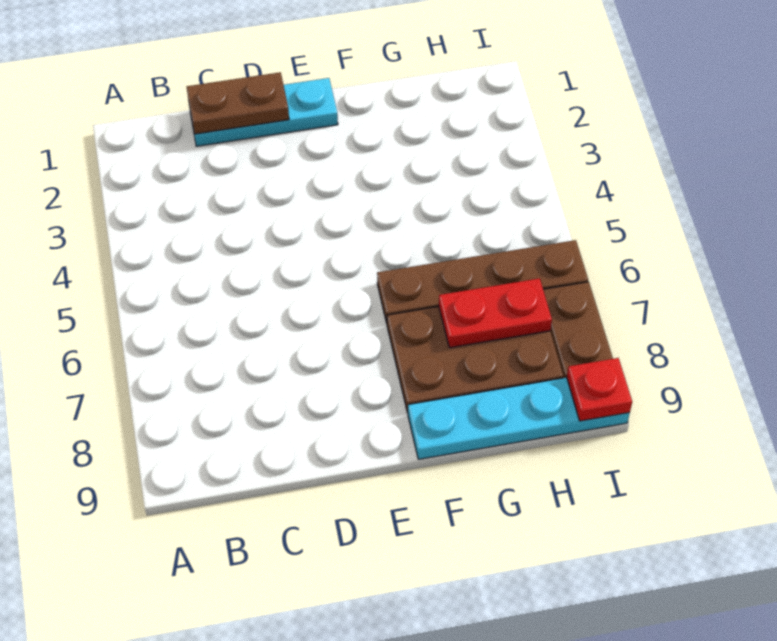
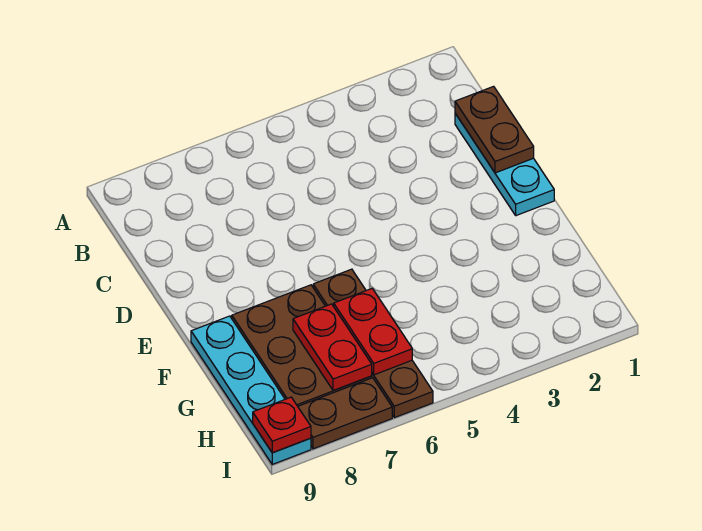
none -> red 1x2 plate [334,289,412,375]

